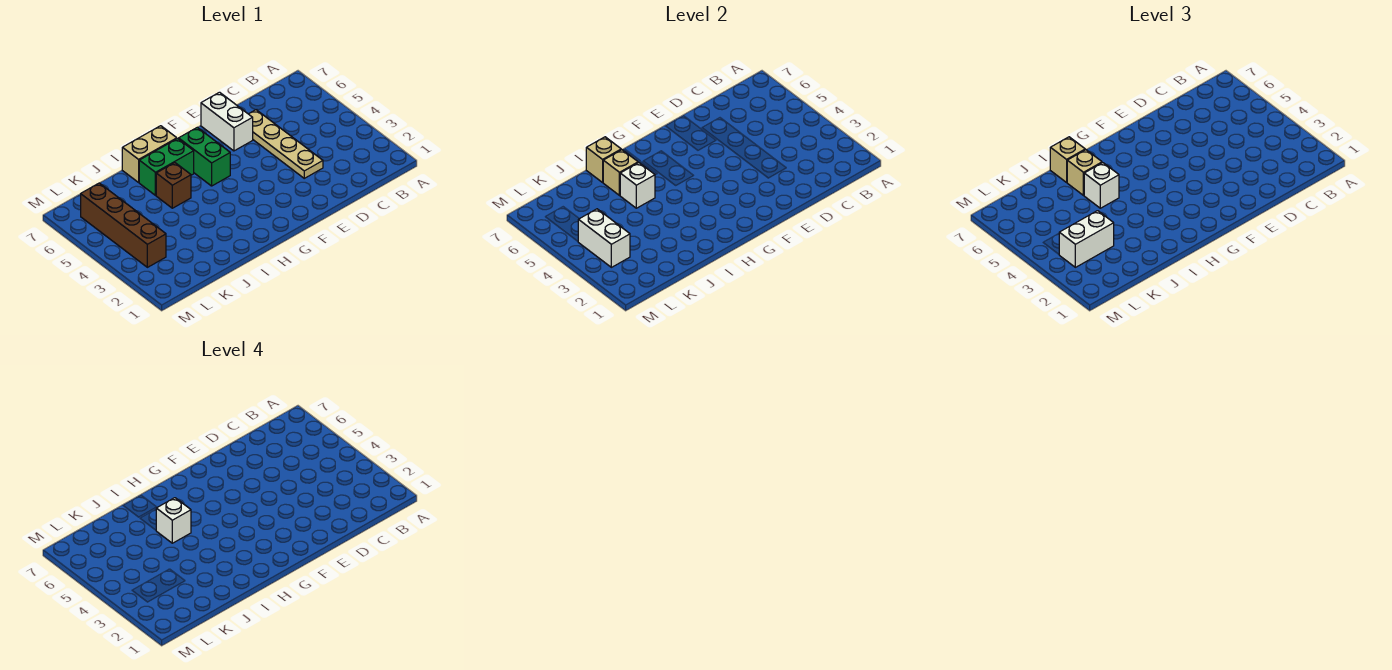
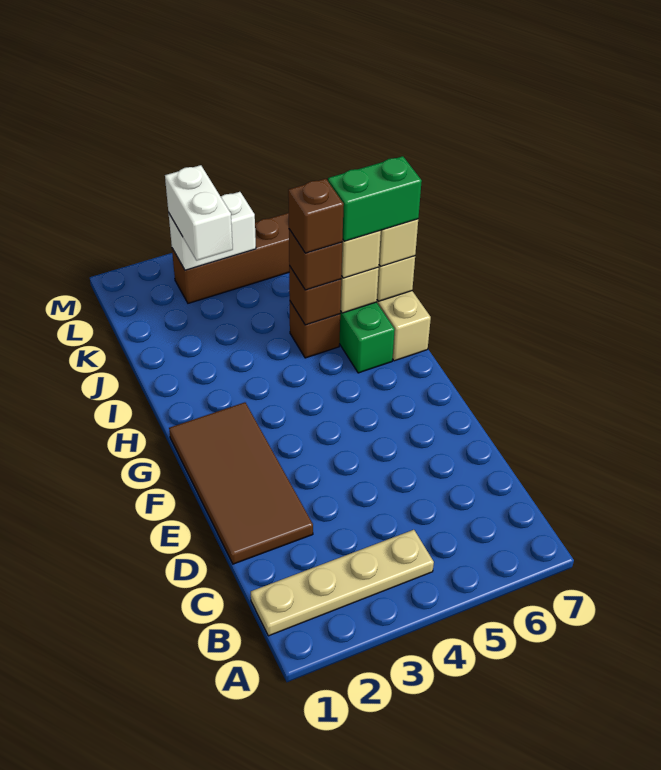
none -> brown 2x4 tile [169,402,313,564]
tan 1x4 plate [249,110,323,178] -> tan 1x4 plate moved to [251,530,434,636]
white 1x2 brick [201,92,253,151] -> none
green 1x2 brick [179,127,230,186] -> green 1x2 brick moved to [328,156,422,241]
white 1x1 brick [620,163,655,208] -> brown 1x1 brick [289,266,341,325]
white 1x1 brick [1084,163,1119,208] -> brown 1x1 brick [289,229,342,290]
white 1x1 brick [156,498,191,543] -> brown 1x1 brick [288,179,344,253]

